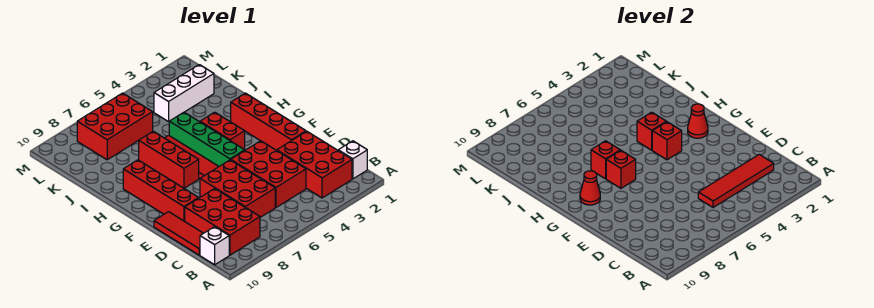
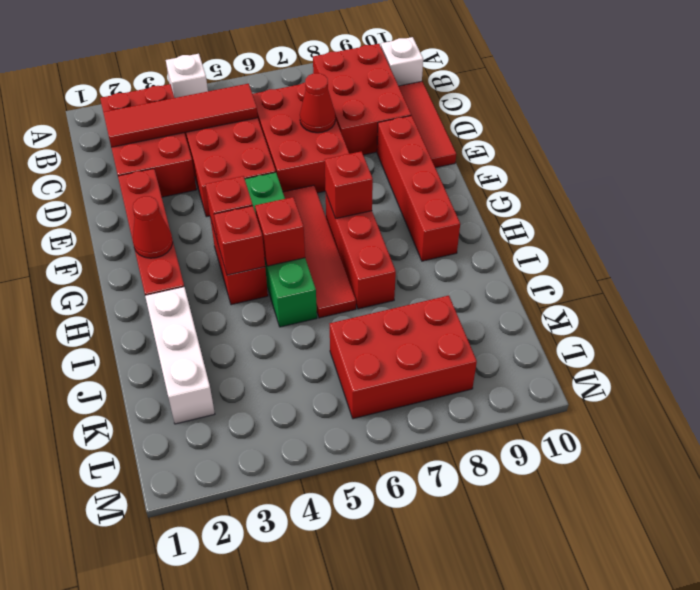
white 1x1 brick [338,141,367,179] -> white 1x1 brick moved to [166,54,208,98]
red 1x1 cone [580,171,600,205] -> red 1x1 cone moved to [300,73,335,133]
red 1x1 brick [591,141,620,179] -> red 1x1 brick moved to [255,197,305,266]
white 1x3 brick [154,65,214,122] -> white 1x3 brick turned to [145,287,215,424]

